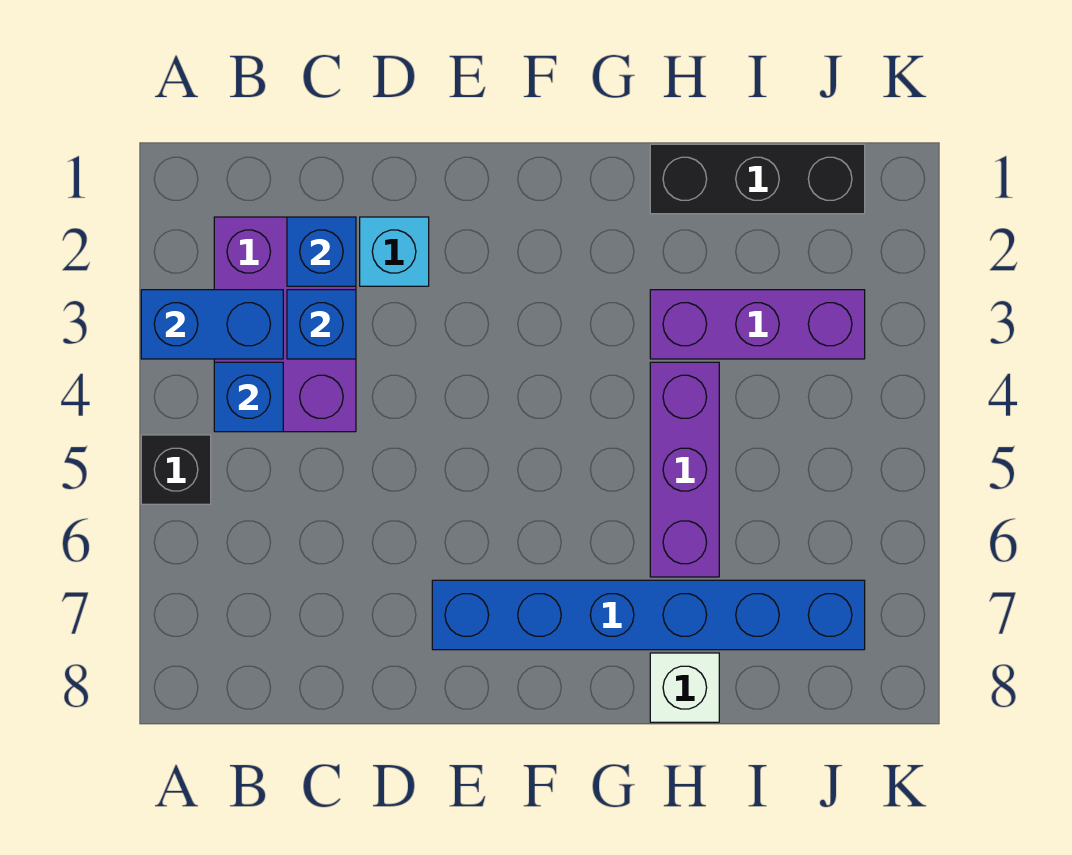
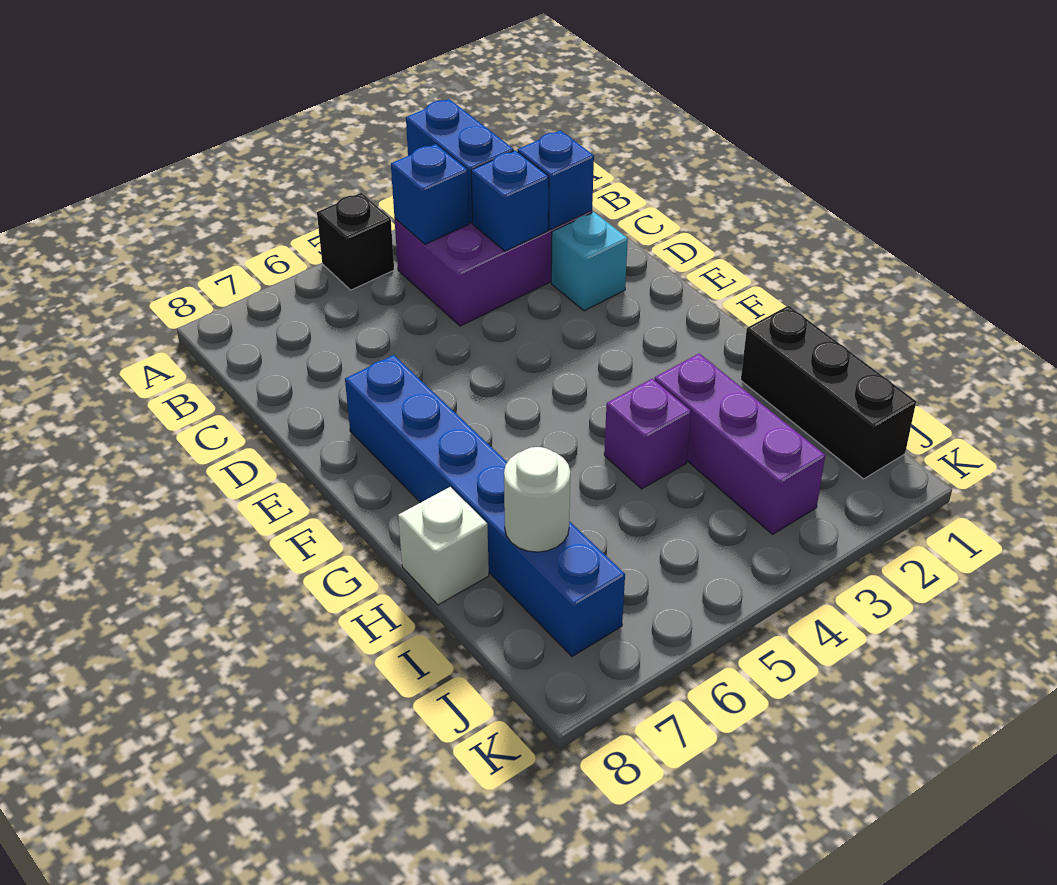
purple 1x3 brick [650,362,719,577] -> purple 1x1 brick [604,379,691,489]
none -> white 1x1 round brick [504,447,570,552]

